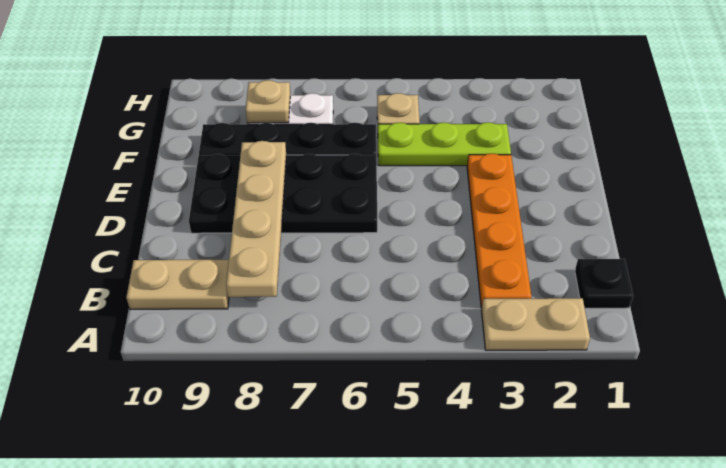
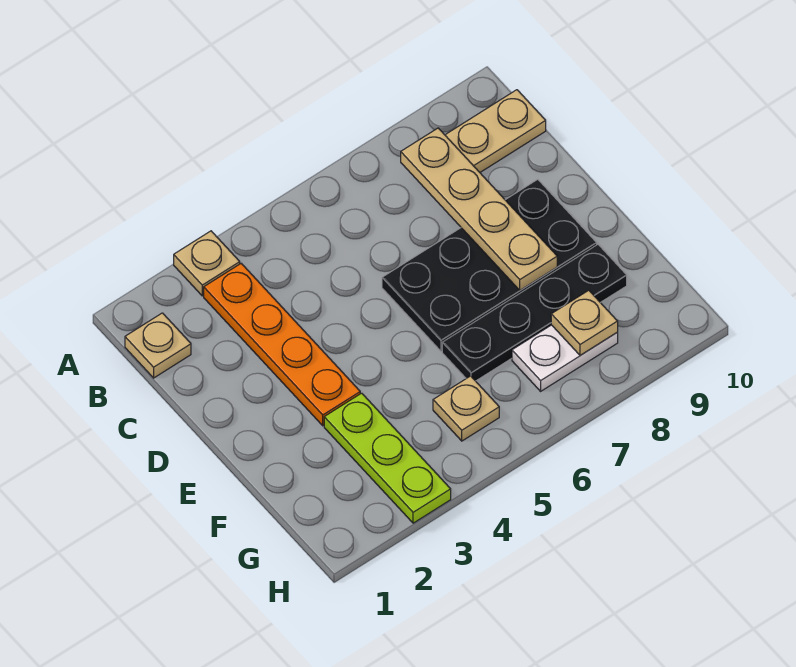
tan 1x2 plate [482,298,590,350] -> tan 1x1 plate [174,231,240,296]
black 1x1 plate [575,259,633,308] -> tan 1x1 plate [125,313,191,378]
lime 1x3 plate [378,122,511,166] -> lime 1x3 plate turned to [324,393,451,523]

